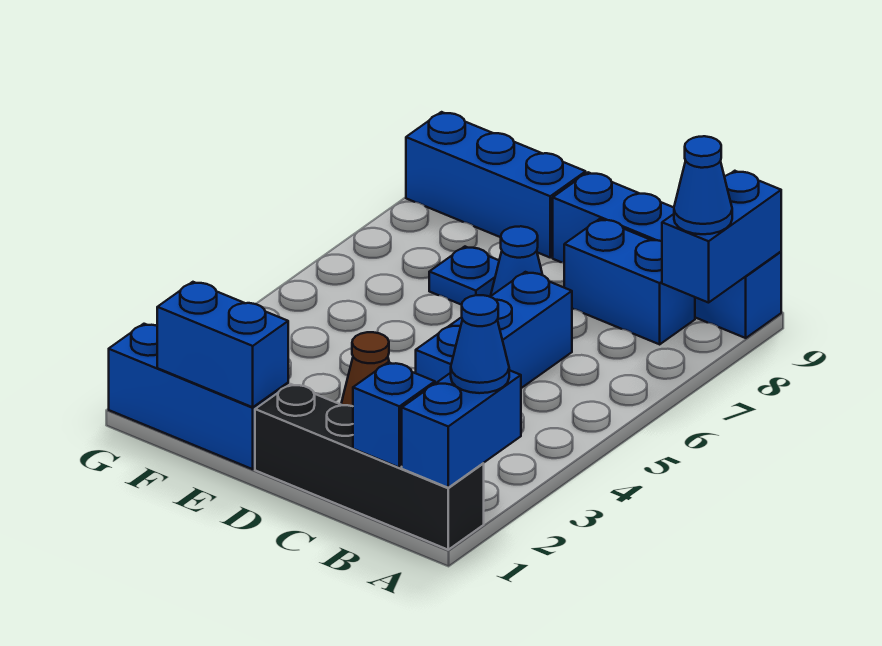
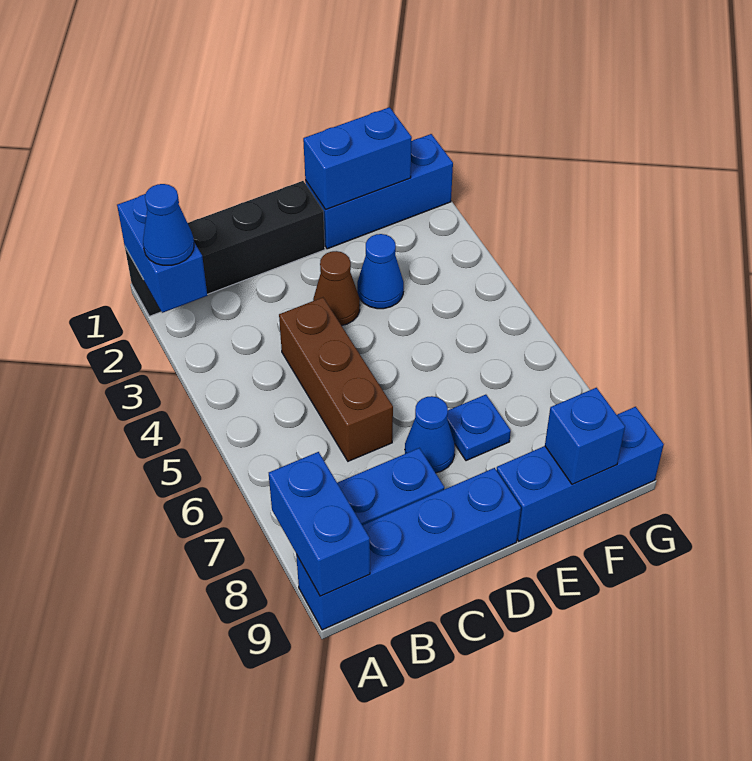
blue 1x1 cone [674,136,732,234] -> blue 1x1 cone moved to [357,234,404,309]
blue 1x1 brick [353,362,435,468] -> blue 1x1 brick moved to [545,388,625,485]
blue 1x3 brick [416,272,572,388] -> brown 1x3 brick [279,297,393,461]

